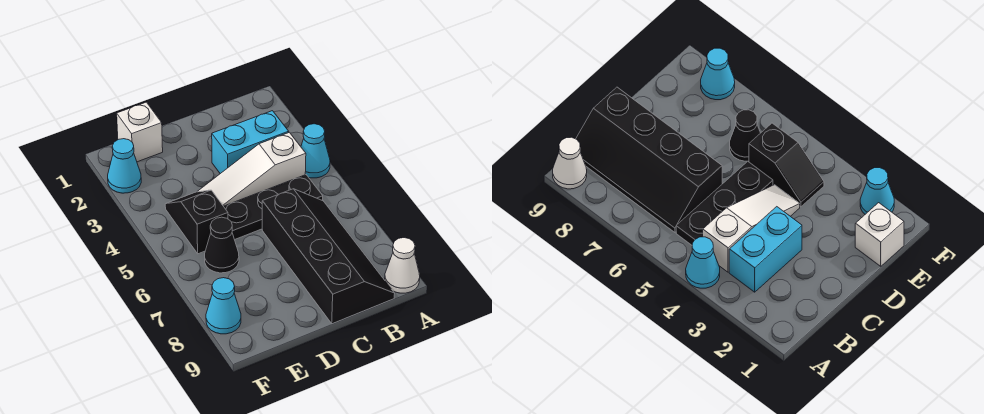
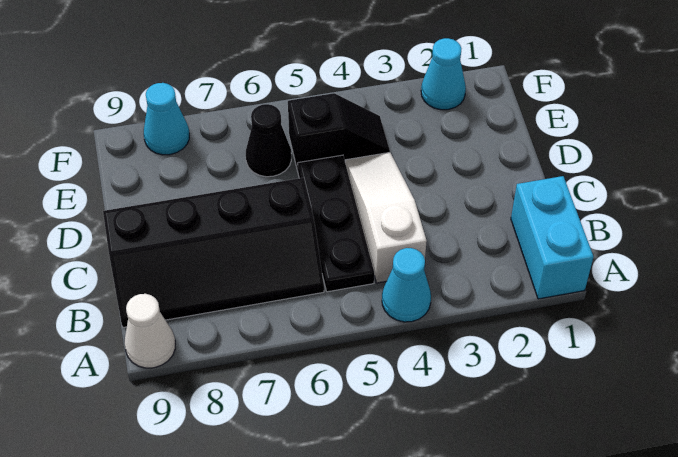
cyan 1x2 brick [212,111,289,174] -> cyan 1x2 brick moved to [511,176,593,299]
white 1x1 brick [117,102,163,162] -> none

